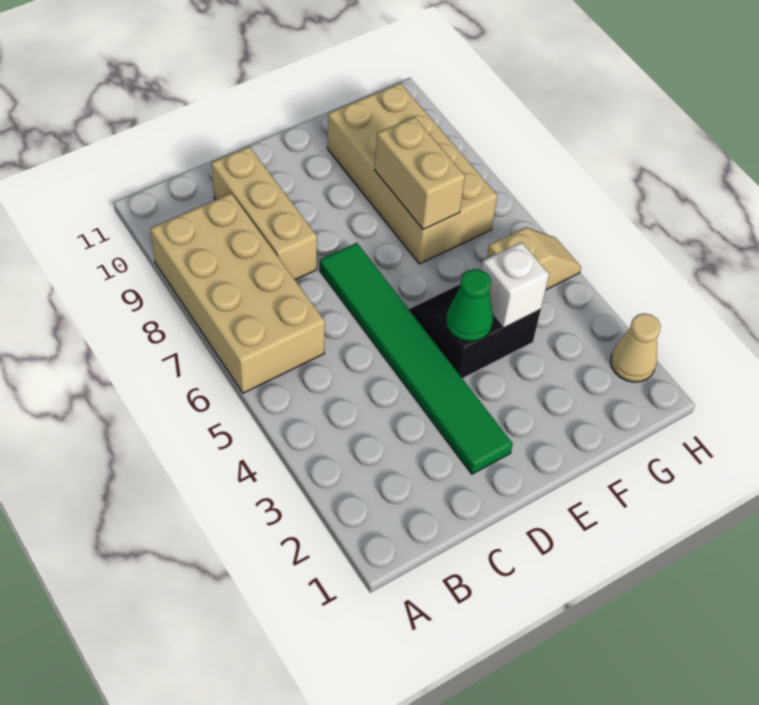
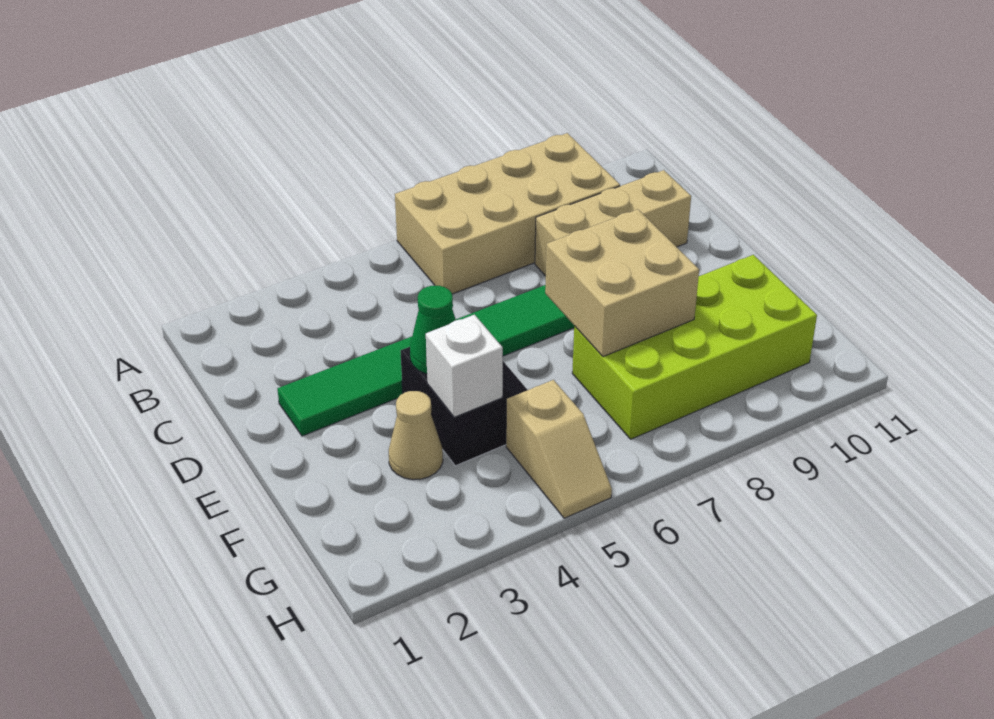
tan 2x4 brick [327,83,497,264] -> lime 2x4 brick [572,255,817,439]
tan 1x2 brick [375,117,465,230] -> tan 2x2 brick [545,209,699,357]
tan 1x1 cone [610,313,661,382] -> tan 1x1 cone moved to [389,391,443,480]

